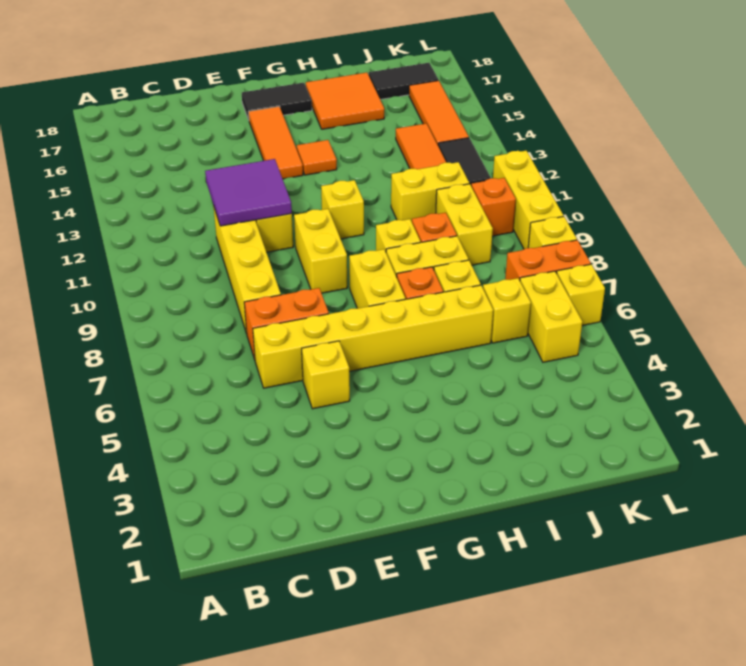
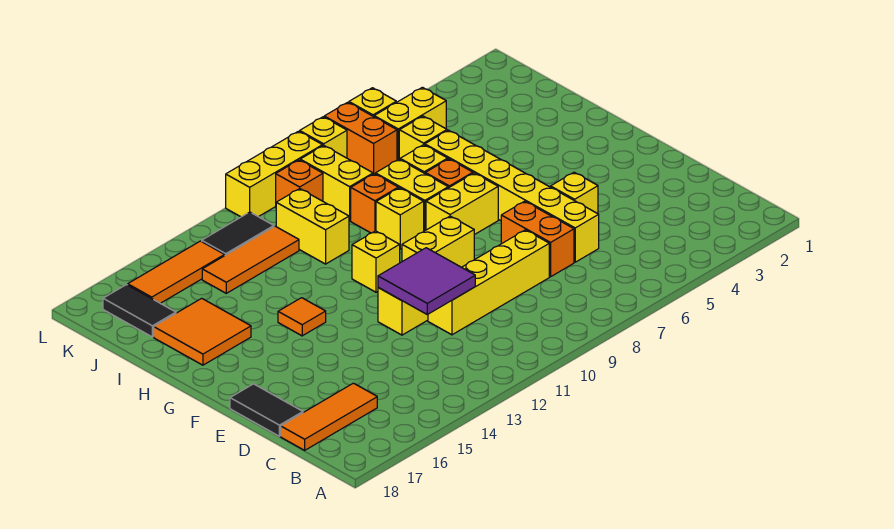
orange 1x3 tile [249,106,303,179] -> orange 1x3 tile moved to [281,383,377,450]
black 1x2 tile [242,83,312,120] -> black 1x2 tile moved to [230,384,303,436]
yellow 1x2 brick [436,184,493,265] -> yellow 1x2 brick turned to [300,145,373,221]

